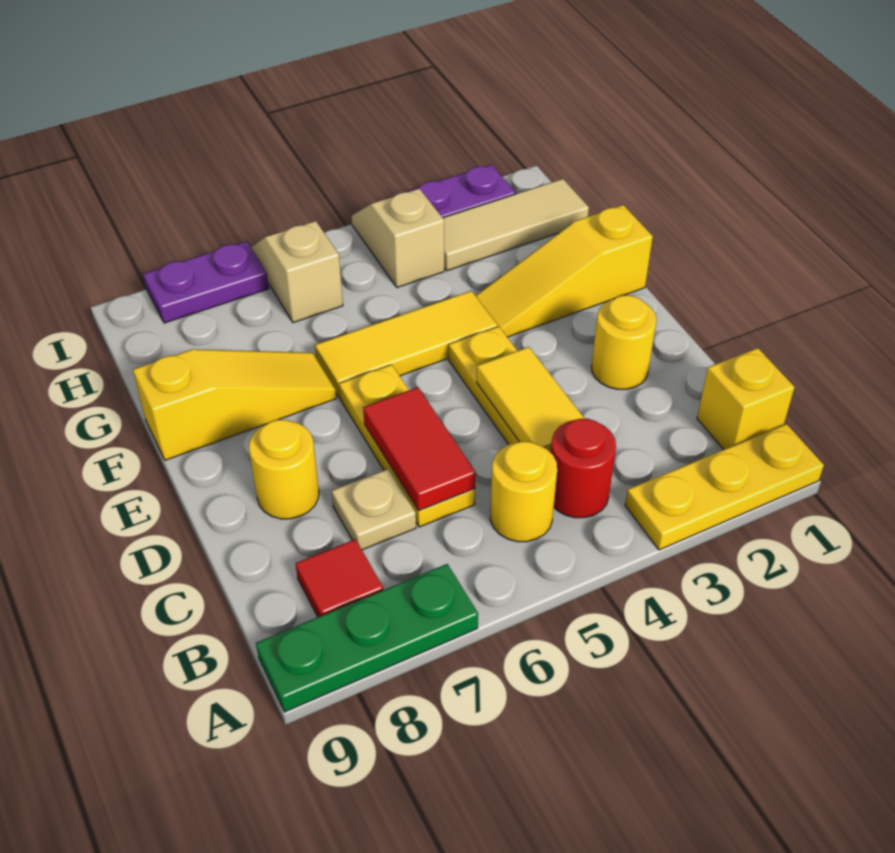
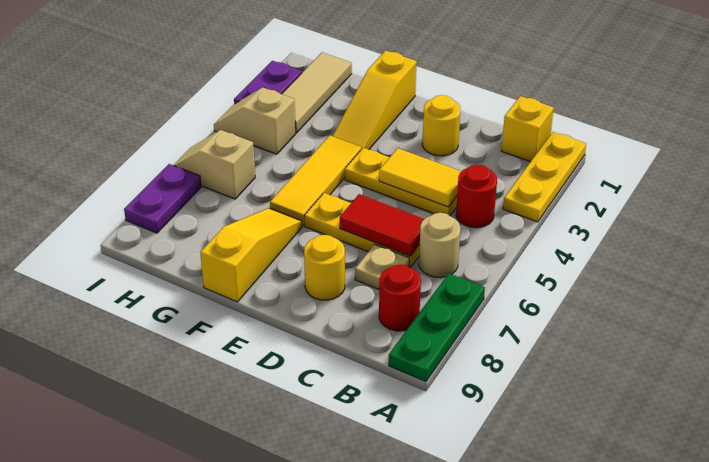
yellow 1x1 round brick [490,442,557,542] -> none
none -> tan 1x1 round brick [419,213,460,277]
red 1x1 tile [295,539,383,617] -> red 1x1 round brick [379,264,421,331]

